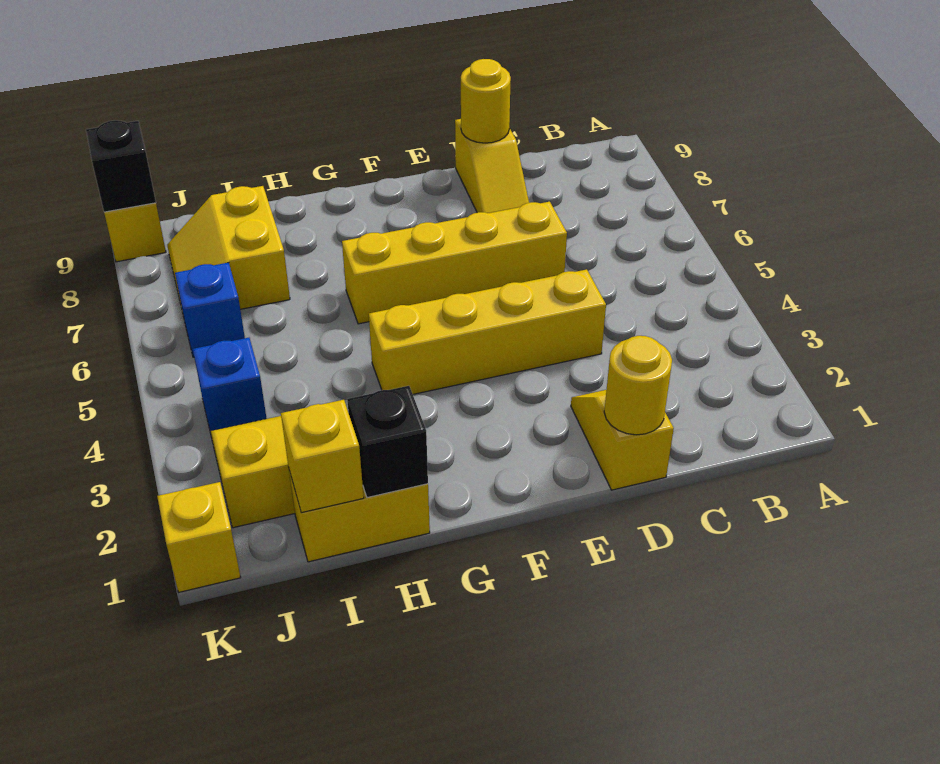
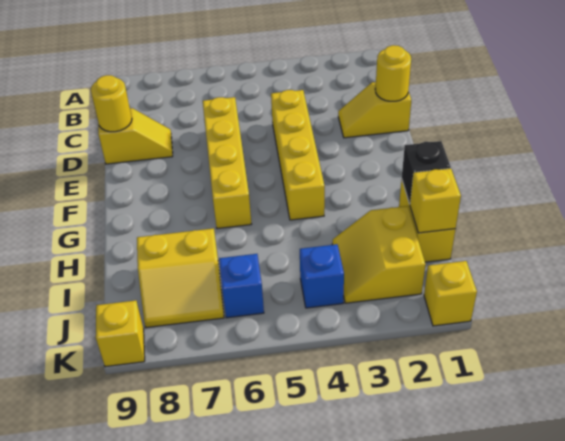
black 1x1 brick [86,120,156,212] -> none

